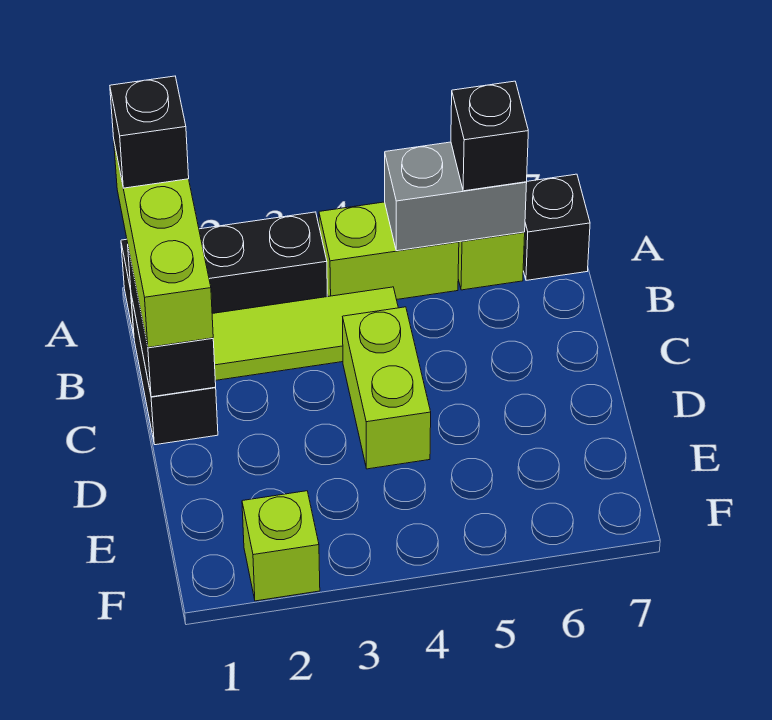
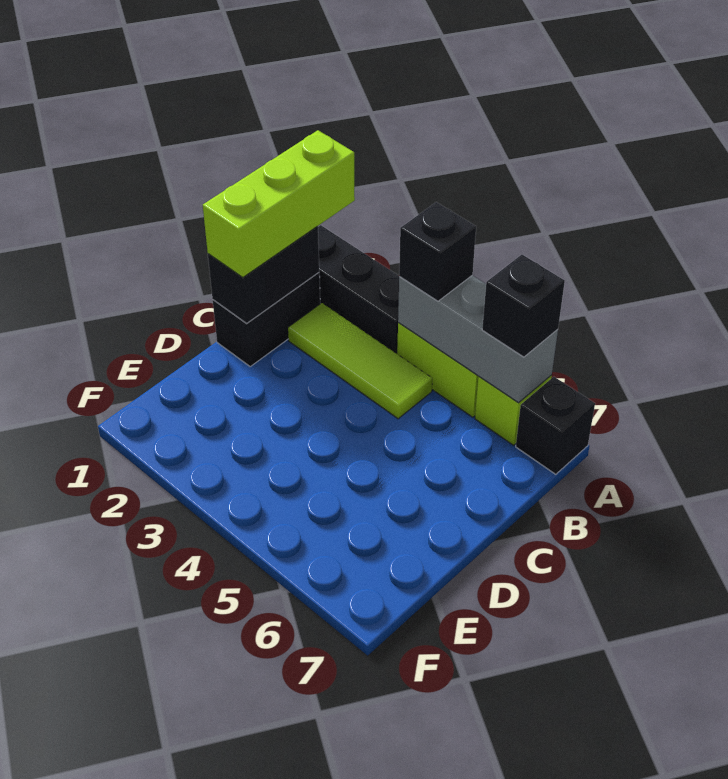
black 1x1 brick [110,76,189,188] -> black 1x1 brick moved to [399,202,476,301]
grey 1x2 brick [385,142,527,251] -> grey 1x3 brick [398,275,558,403]
lime 1x2 brick [343,307,431,469] -> none
lime 1x1 brick [242,491,320,601] -> none

